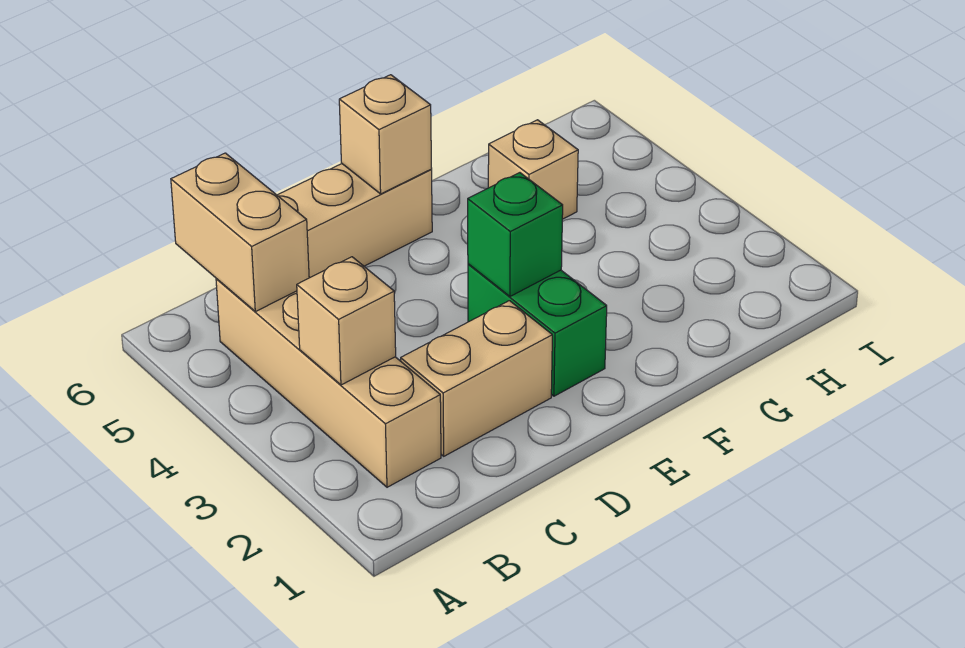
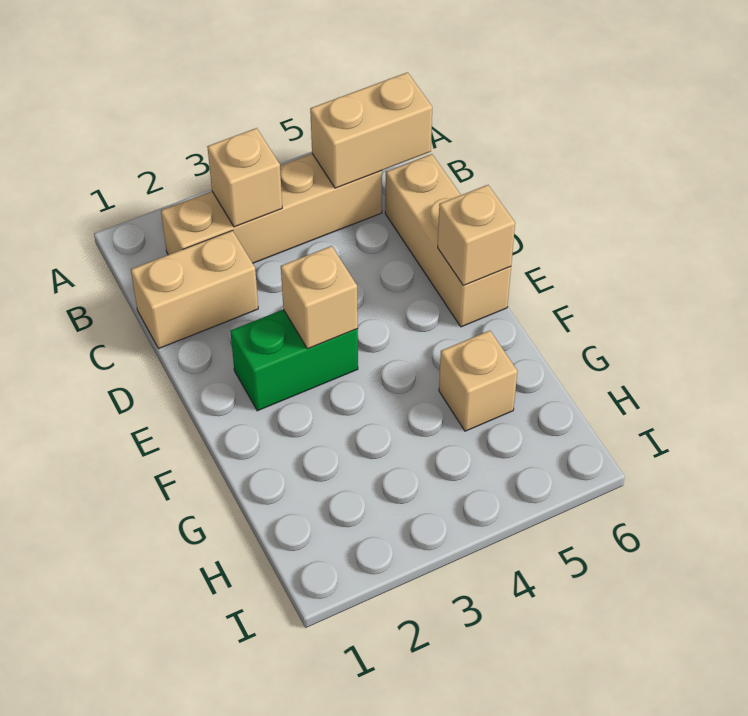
tan 1x2 brick [401,301,552,456] -> tan 1x2 brick turned to [131,230,258,349]
green 1x1 brick [468,173,563,296] -> tan 1x1 brick [281,246,358,349]

